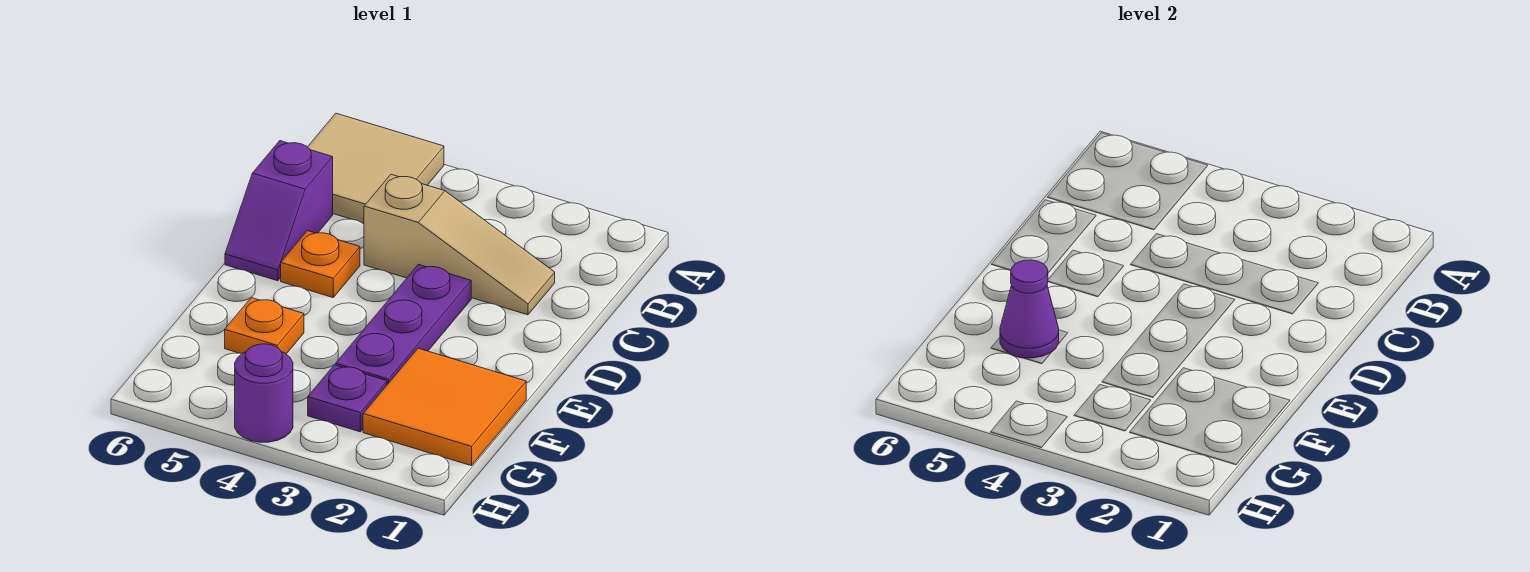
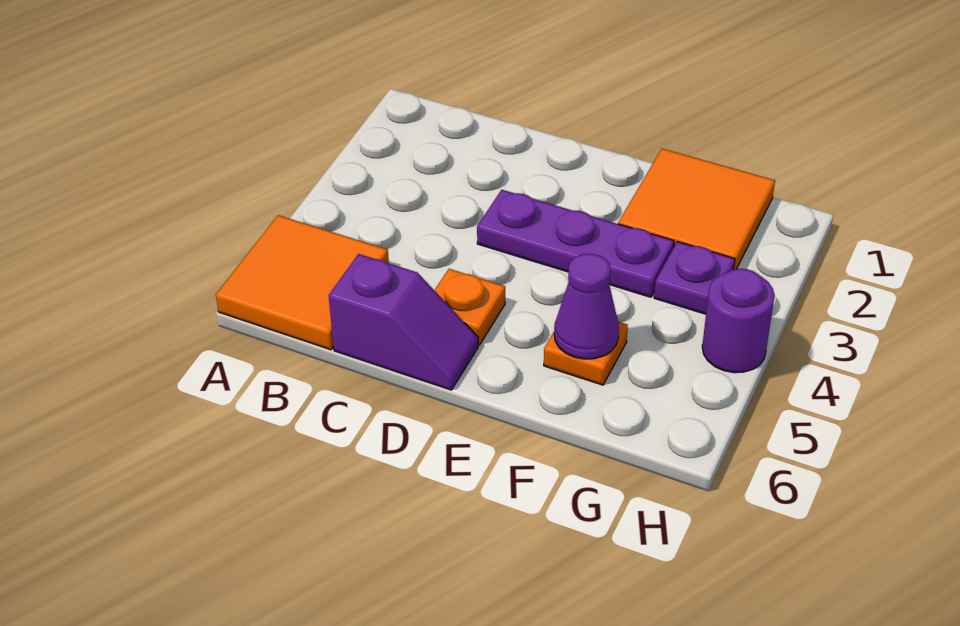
tan 2x2 tile [308,113,444,223] -> orange 2x2 tile [216,215,389,350]
tan 1x3 slope [364,174,555,315] -> none

